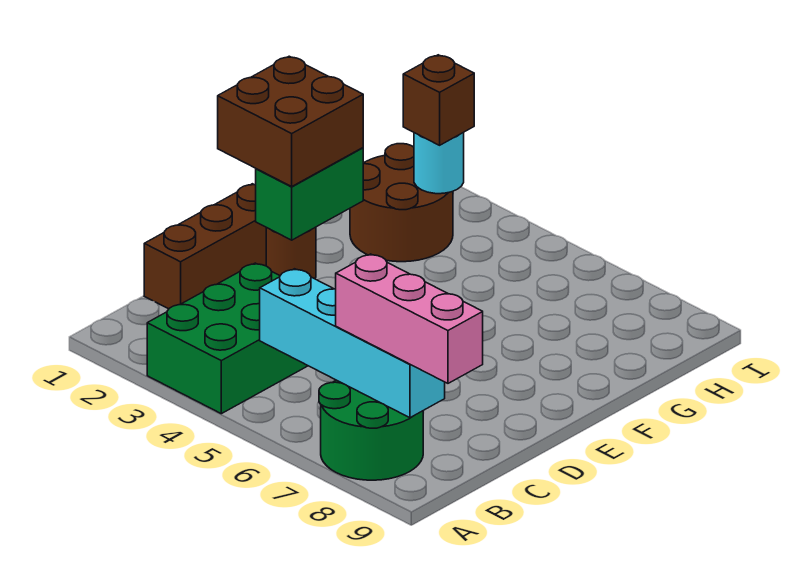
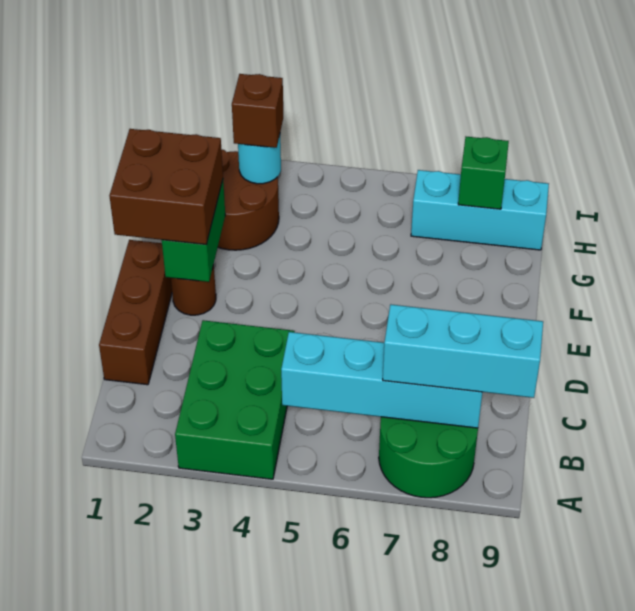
pink 1x3 brick [336,254,483,383] -> cyan 1x3 brick [383,305,543,398]
none -> cyan 1x3 brick [411,170,549,250]
none -> green 1x1 brick [458,137,509,209]

